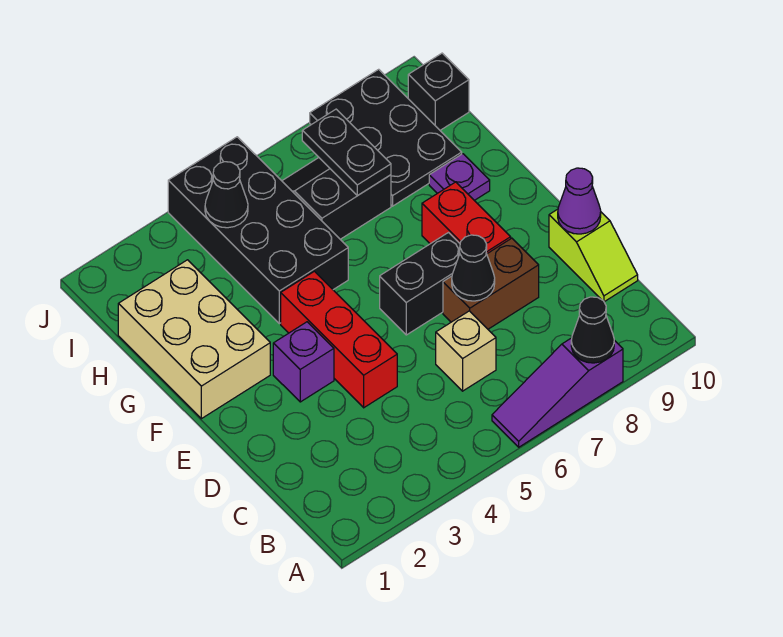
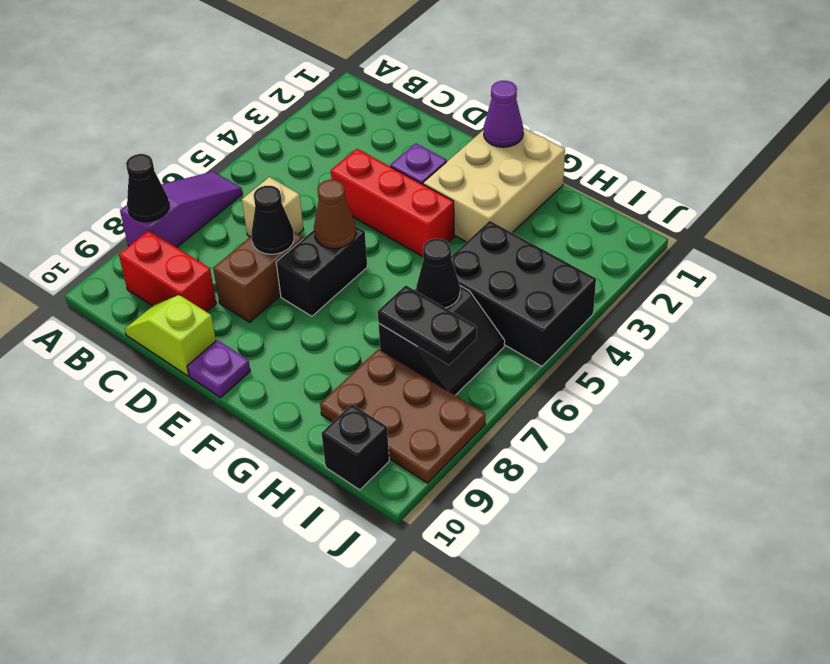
purple 1x1 cone [558,168,601,234] -> purple 1x1 cone moved to [484,81,523,147]
none -> brown 1x1 cone [314,180,356,249]
red 1x2 brick [422,182,511,254] -> red 1x2 brick moved to [119,230,216,312]
tan 2x3 brick [118,260,270,419] -> tan 2x3 brick turned to [423,128,565,242]
black 2x4 brick [168,137,348,323] -> black 2x3 brick [451,221,596,366]
purple 1x1 plate [429,154,490,200] -> purple 1x1 plate moved to [187,340,250,398]
black 2x3 plate [310,69,462,206] -> brown 2x3 plate [320,349,485,483]
black 1x1 cone [205,162,248,228] -> black 1x1 cone moved to [416,239,460,308]

